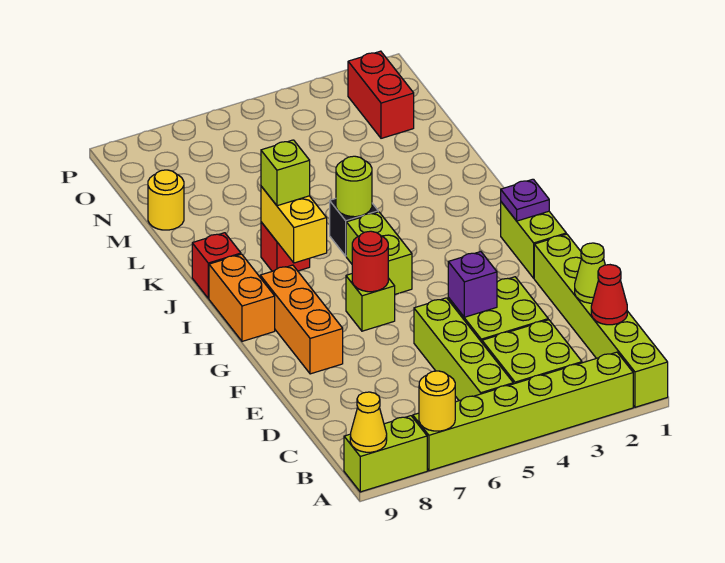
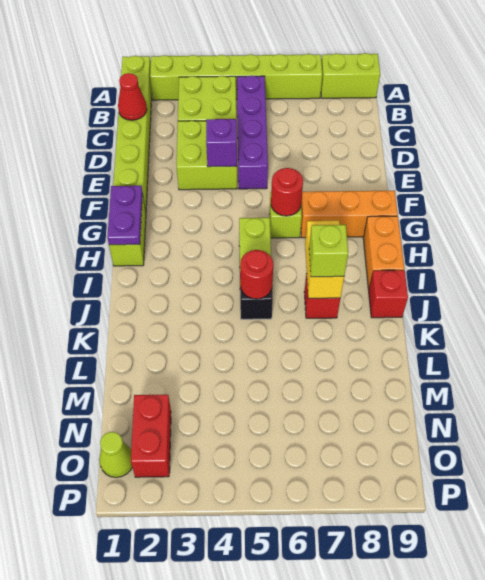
yellow 1x1 round brick [419,371,455,431] -> none
yellow 1x1 cone [350,392,387,452] -> none
lime 1x4 brick [414,298,513,401] -> purple 1x4 brick [237,76,268,189]
lime 1x1 cone [575,243,605,303] -> lime 1x1 cone moved to [99,432,132,477]
orange 1x3 brick [260,265,343,374] -> orange 1x3 brick turned to [301,191,398,238]
purple 1x1 plate [501,179,549,221] -> purple 1x2 plate [107,186,143,245]
lime 1x1 round brick [336,156,372,217] -> red 1x1 round brick [240,250,273,299]
yellow 1x1 round brick [148,170,184,230] -> none

